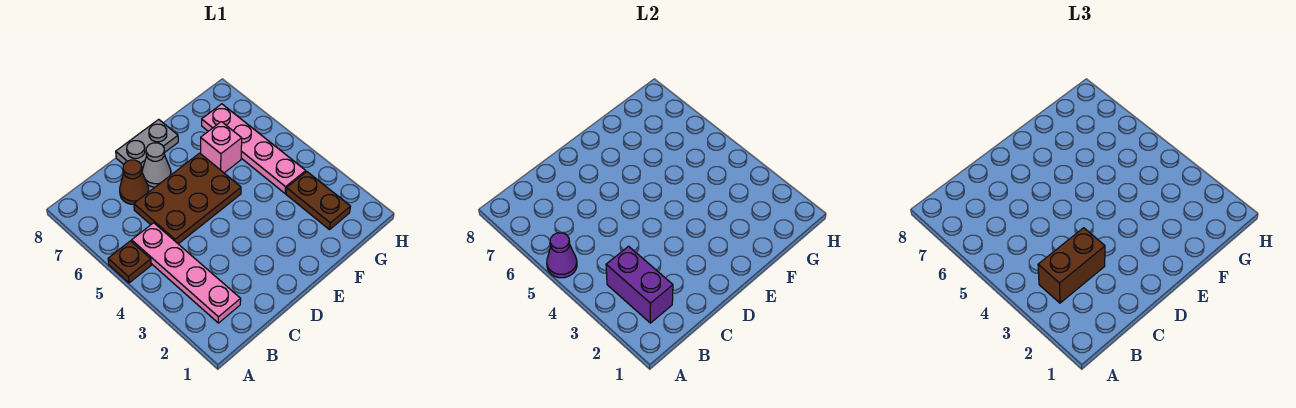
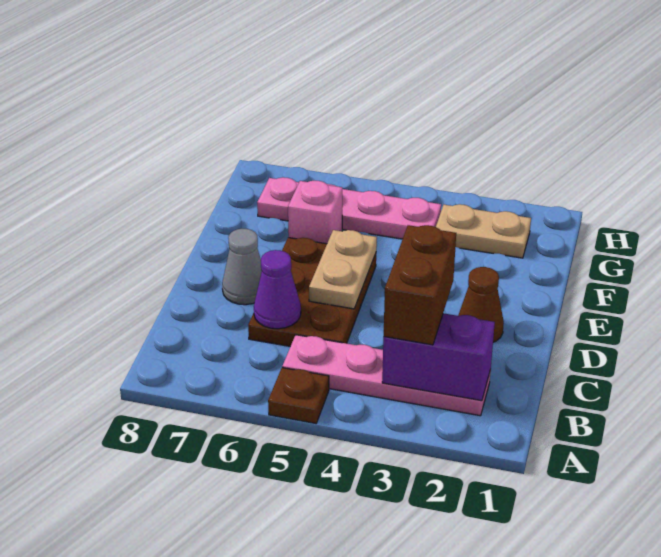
purple 1x1 cone [547,233,577,278] -> purple 1x1 cone moved to [254,250,301,329]
brown 1x1 cone [120,160,149,204] -> brown 1x1 cone moved to [458,267,504,342]
none -> tan 1x2 plate [309,230,377,309]
grey 1x2 plate [116,119,178,169] -> none
brown 1x2 plate [286,172,350,230] -> tan 1x2 plate [436,204,531,258]

